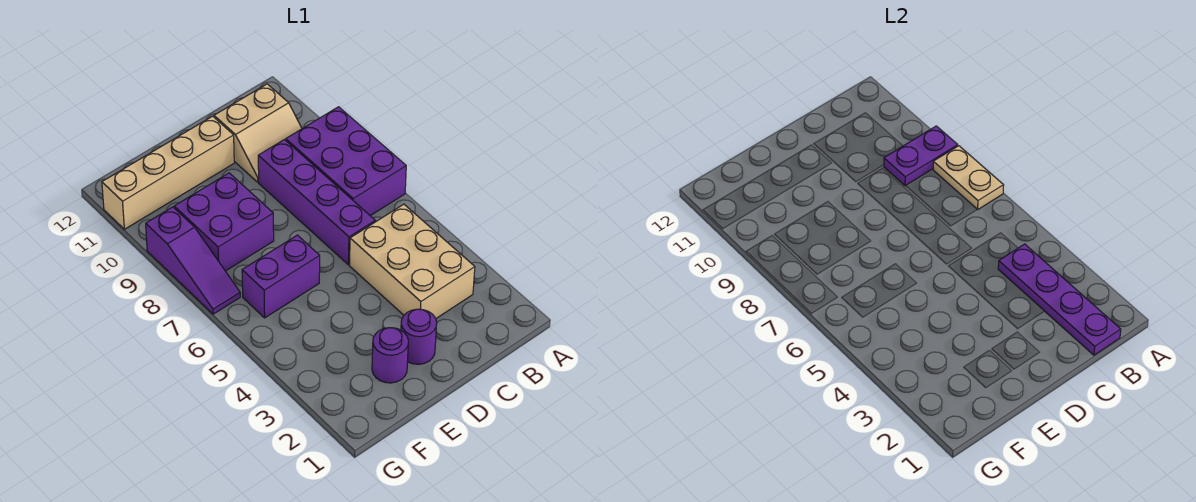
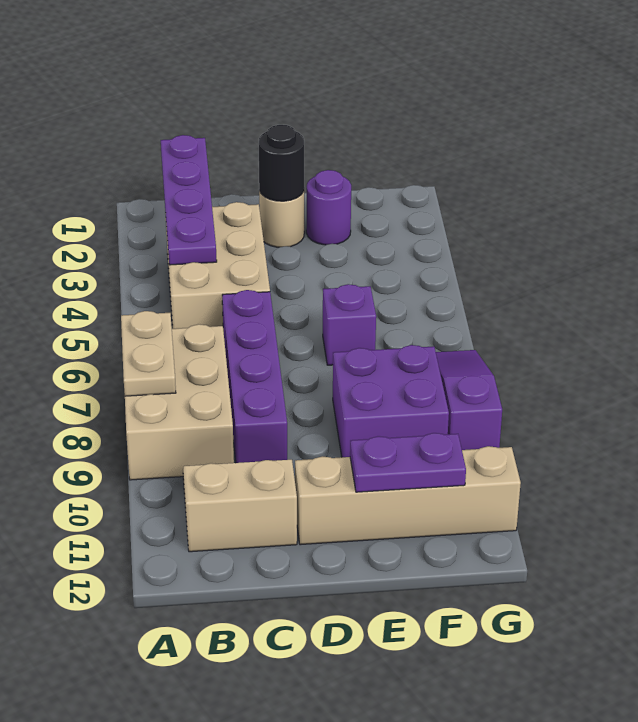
purple 2x3 brick [286,107,406,216] -> tan 2x3 brick [125,324,234,480]
purple 1x2 plate [884,126,958,186] -> purple 1x2 plate moved to [350,433,466,492]
purple 1x1 round brick [401,309,437,364] -> tan 1x1 round brick [259,191,304,247]
none -> black 1x1 round brick [259,125,304,201]
purple 1x2 brick [242,235,320,318] -> purple 1x1 brick [323,284,376,365]

